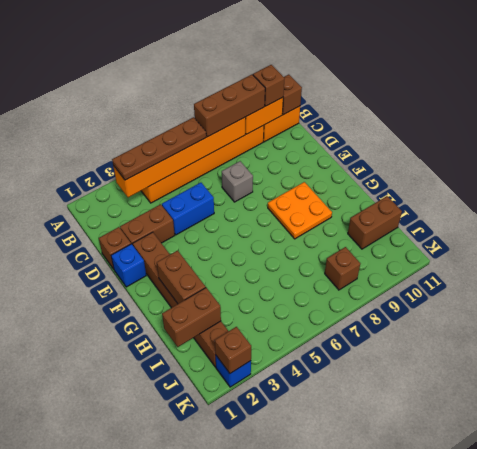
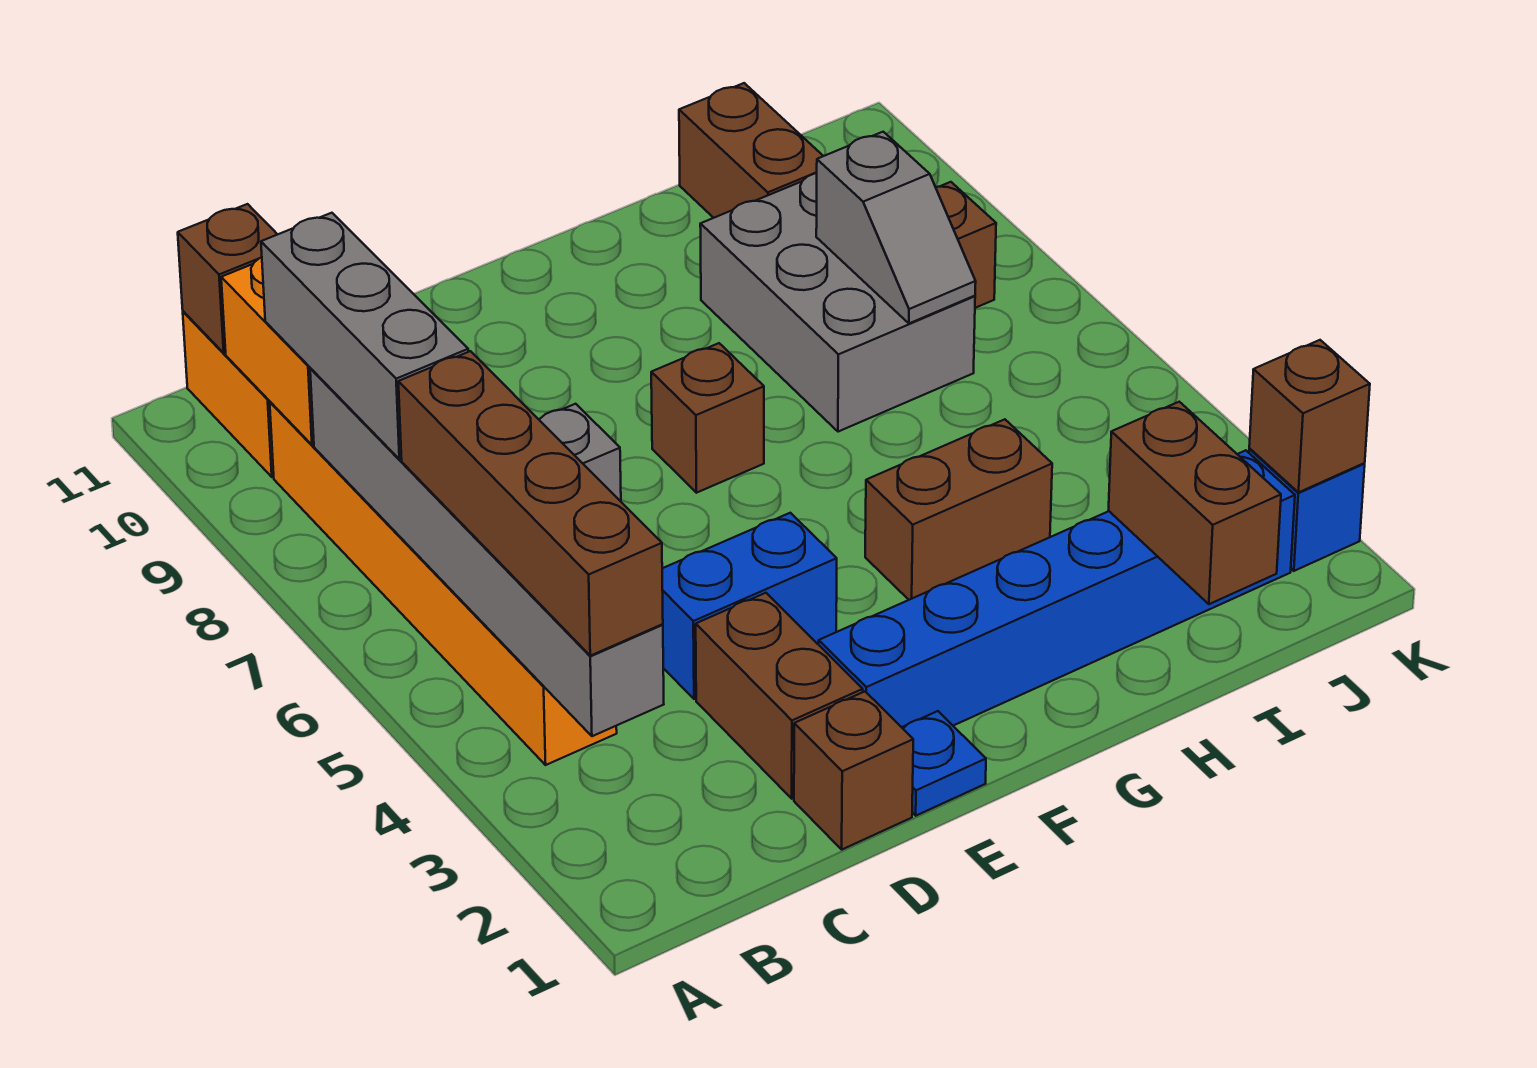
orange 1x6 brick [113,117,246,197] -> grey 1x6 brick [310,369,664,736]
brown 1x4 plate [112,117,206,180] -> brown 1x4 brick [398,351,663,656]
brown 1x3 brick [194,74,265,137] -> grey 1x3 brick [261,213,468,459]
brown 1x1 brick [253,65,285,106] -> brown 1x1 brick moved to [651,343,764,493]
blue 1x2 brick [162,183,214,235] -> blue 1x2 brick turned to [662,513,837,699]
blue 1x1 brick [111,244,146,287] -> blue 1x1 plate [902,711,986,816]
brown 1x6 brick [133,232,228,367] -> blue 1x6 brick [819,450,1295,727]
orange 2x2 plate [268,182,332,239] -> none
brown 1x2 brick [157,250,206,304] -> brown 1x2 brick moved to [865,419,1052,600]
none -> grey 2x3 brick [700,173,975,432]
none -> grey 1x2 slope [816,132,976,323]

